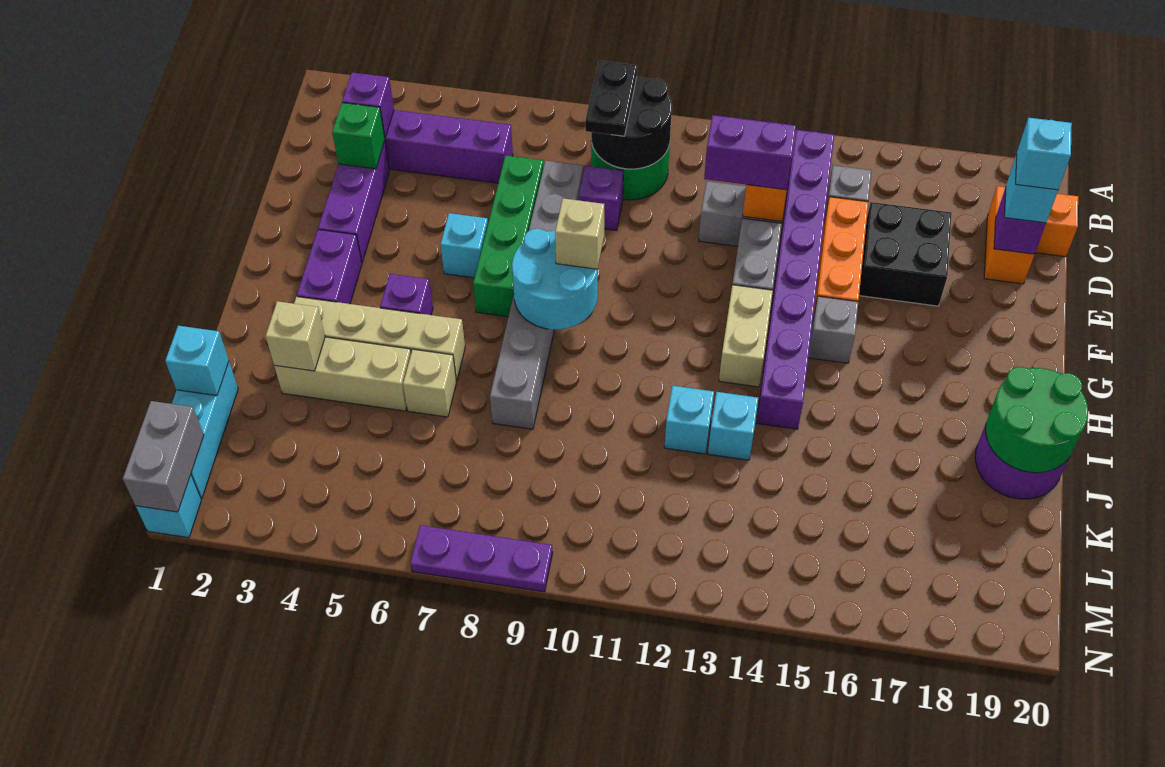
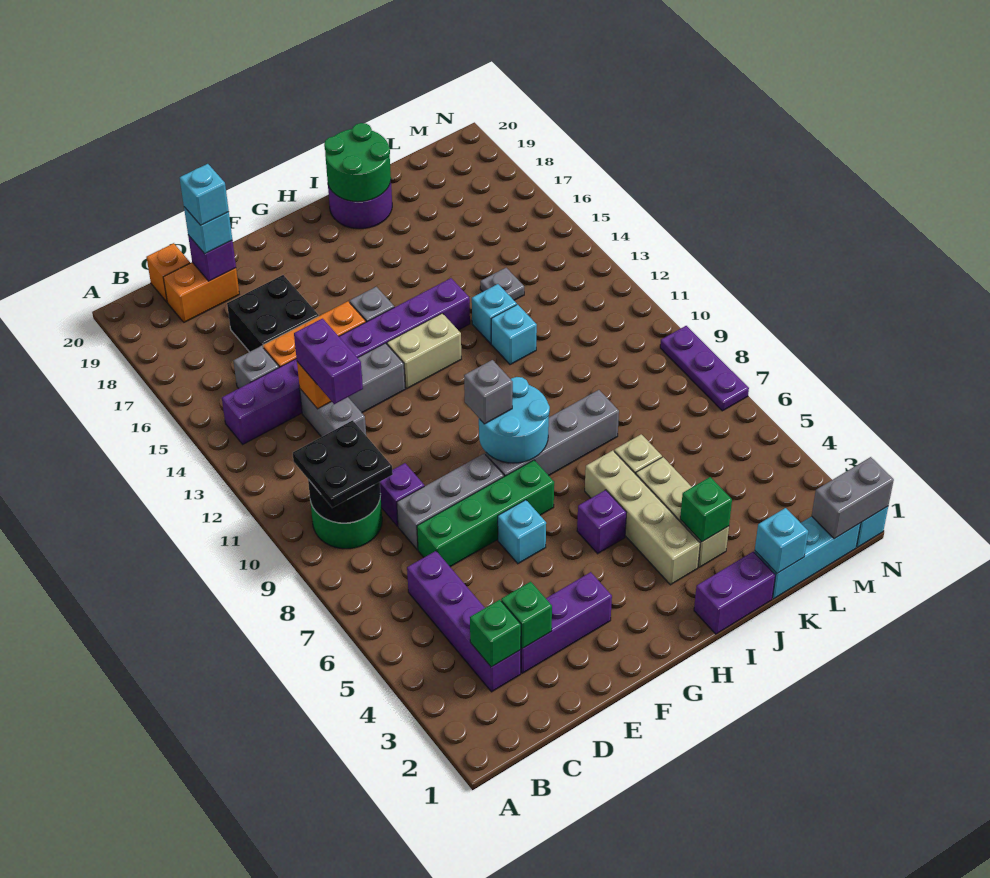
black 1x2 plate [585,61,637,136] -> black 2x2 plate [293,420,393,508]
purple 1x1 brick [342,72,394,137] -> green 1x1 brick [470,600,521,667]
purple 1x2 brick [297,230,362,304] -> purple 1x2 brick moved to [694,552,775,634]
tan 1x1 brick [555,198,604,269] -> grey 1x1 brick [464,360,513,424]
tan 1x1 brick [266,301,325,371] -> green 1x1 brick [680,477,732,542]
none -> grey 1x1 plate [480,268,524,300]

